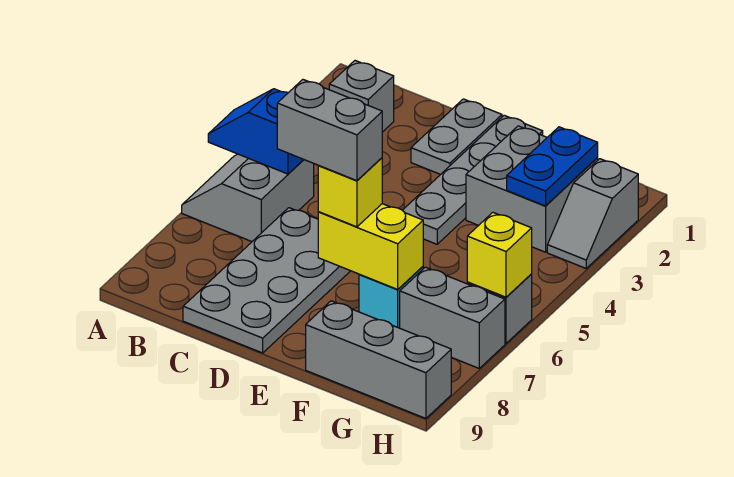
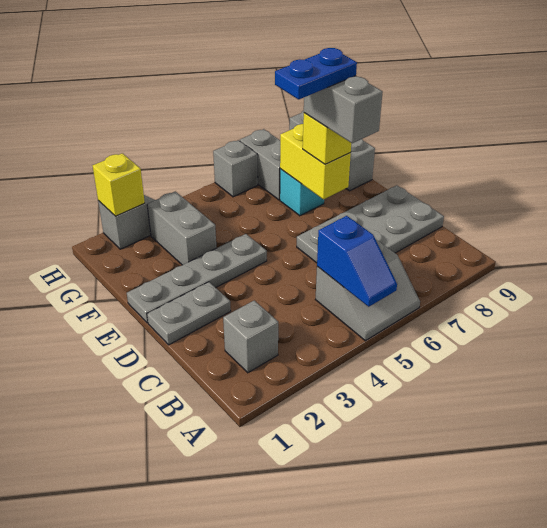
grey 2x2 brick [466,126,598,252] -> grey 1x2 brick [147,191,216,265]
blue 1x2 plate [507,127,598,206] -> blue 1x2 plate moved to [275,48,357,99]
yellow 1x1 brick [467,212,532,297] -> yellow 1x1 brick moved to [93,153,145,216]

